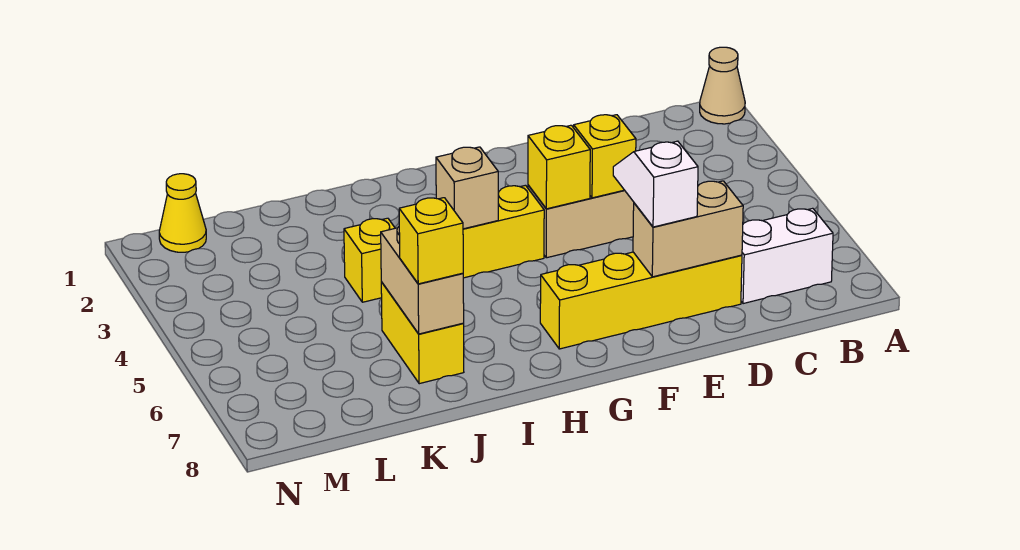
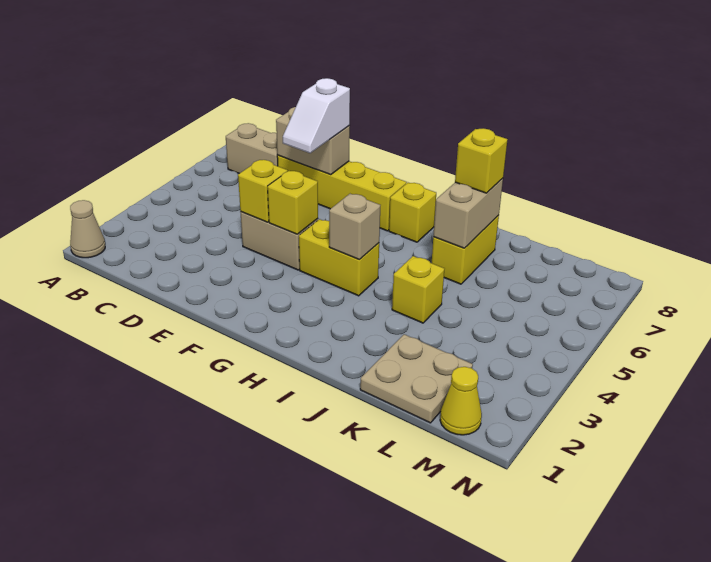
white 1x2 brick [741,208,833,304] -> tan 1x2 brick [226,123,278,174]
none -> yellow 1x1 brick [389,183,436,242]
none -> tan 2x2 plate [360,334,473,423]

